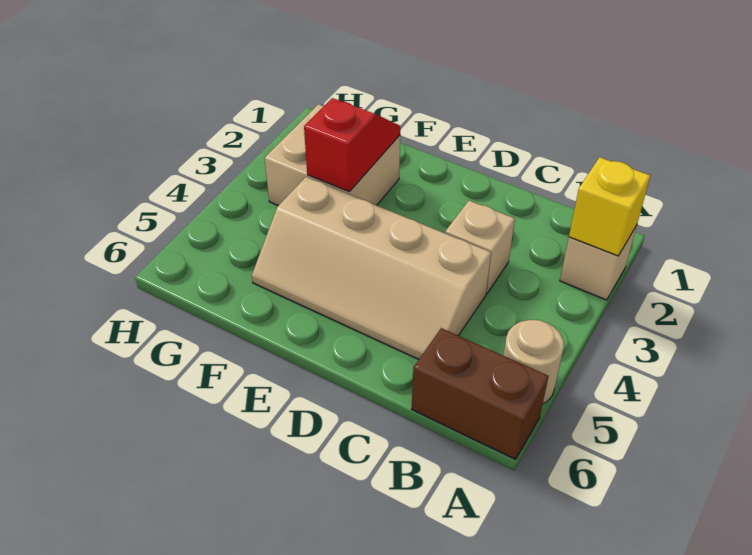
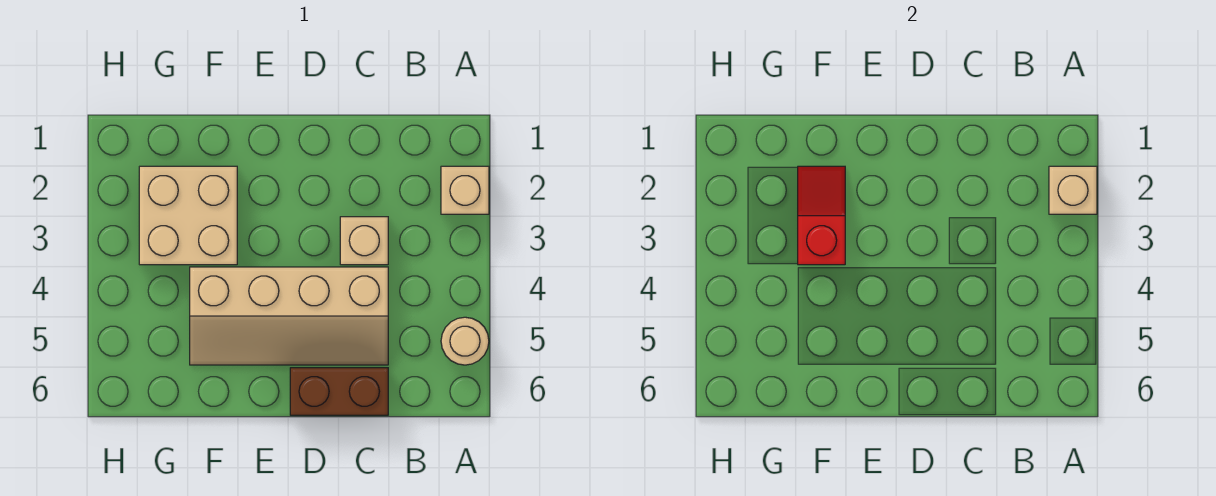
yellow 1x1 brick [569,157,650,256] -> tan 1x1 brick [1049,166,1097,214]
brown 1x2 brick [412,328,548,459] -> brown 1x2 brick moved to [290,368,388,415]

